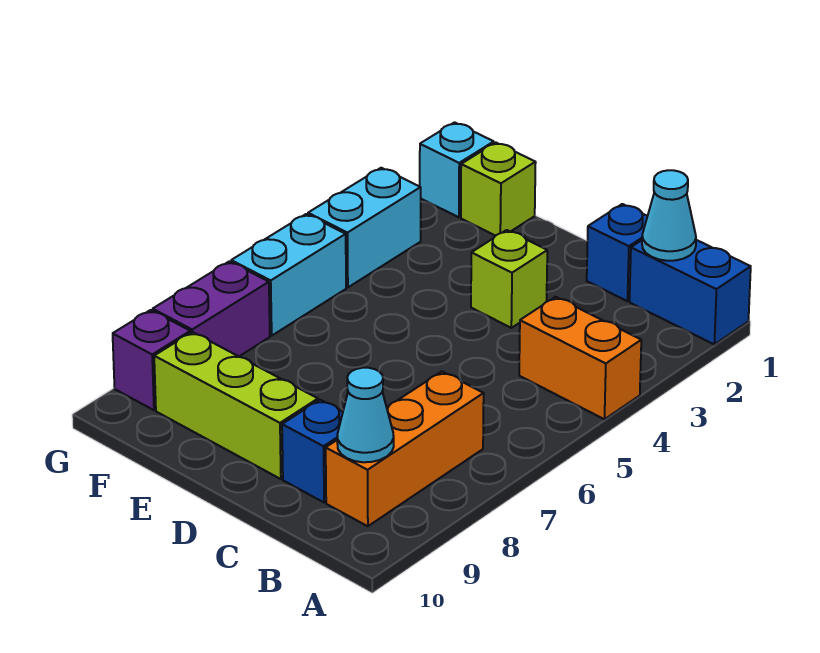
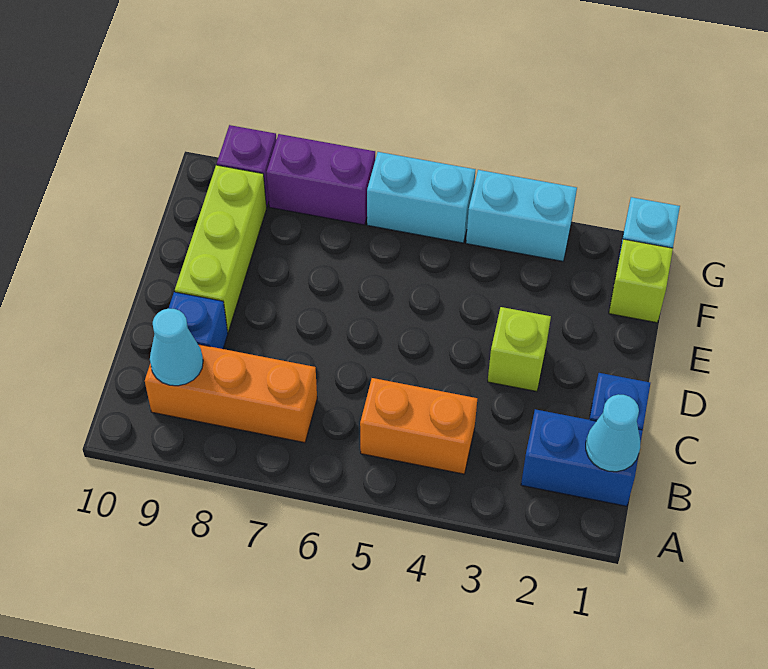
blue 1x2 brick [630,240,751,344] -> blue 1x2 brick turned to [521,409,643,506]
orange 1x2 brick [519,297,641,419] -> orange 1x2 brick turned to [360,378,477,474]

